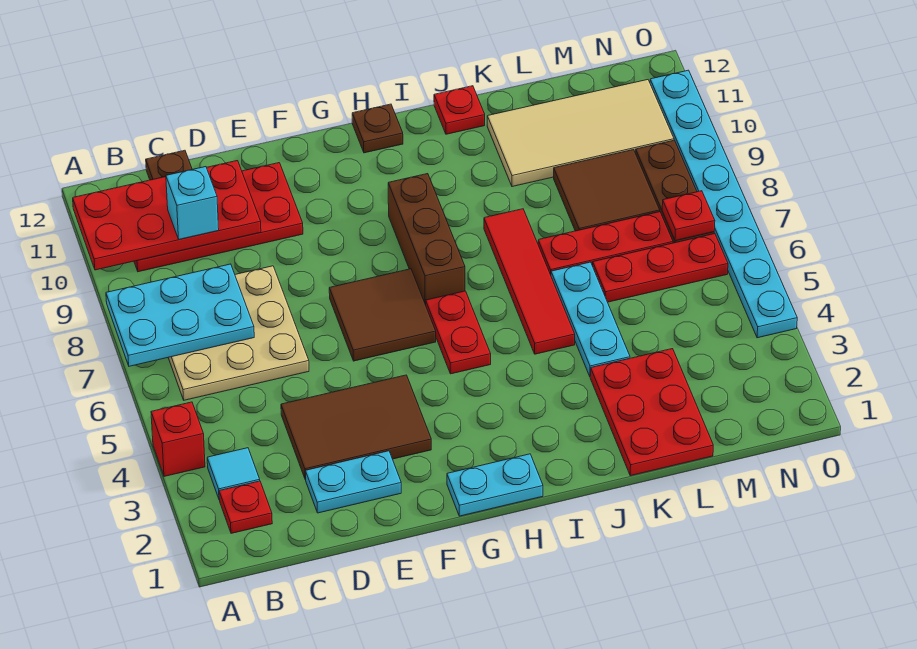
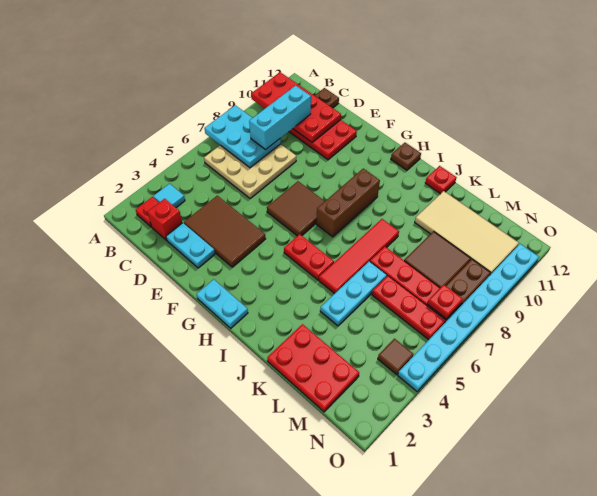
red 1x1 brick [151,402,205,476] -> red 1x1 brick moved to [148,199,182,240]
cyan 1x1 brick [166,167,219,239] -> cyan 1x3 brick [249,86,311,150]
red 1x2 plate [426,291,491,374] -> red 1x2 plate turned to [284,234,334,280]
red 2x3 plate [590,349,713,476] -> red 2x3 plate turned to [267,324,359,412]
none -> brown 1x1 tile [378,339,414,375]

